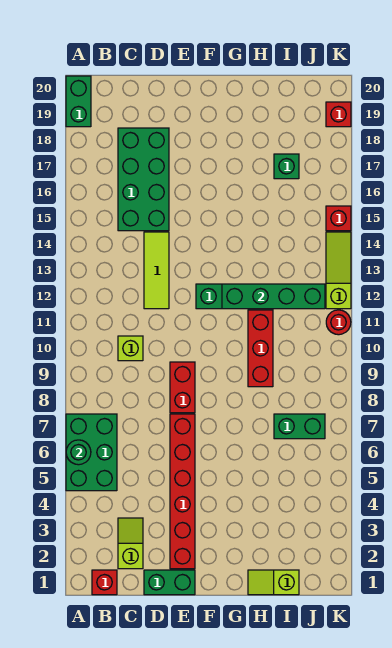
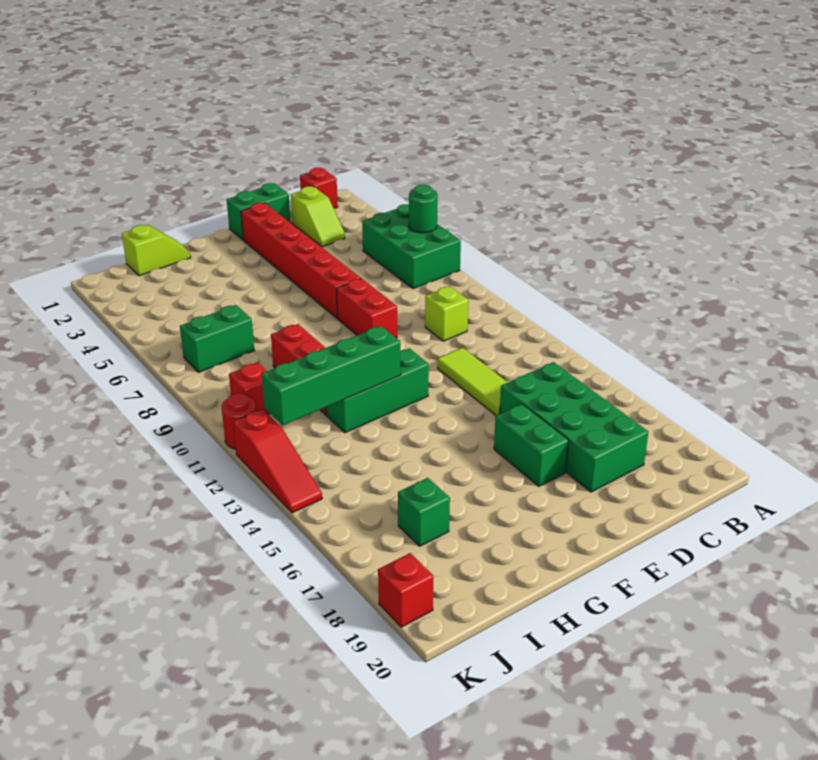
green 1x2 brick [66,76,91,127] -> green 1x2 brick moved to [494,404,568,486]
lime 1x3 slope [326,232,351,309] -> red 1x3 slope [233,409,322,513]
red 1x1 brick [326,206,351,231] -> red 1x1 brick moved to [229,363,270,414]

